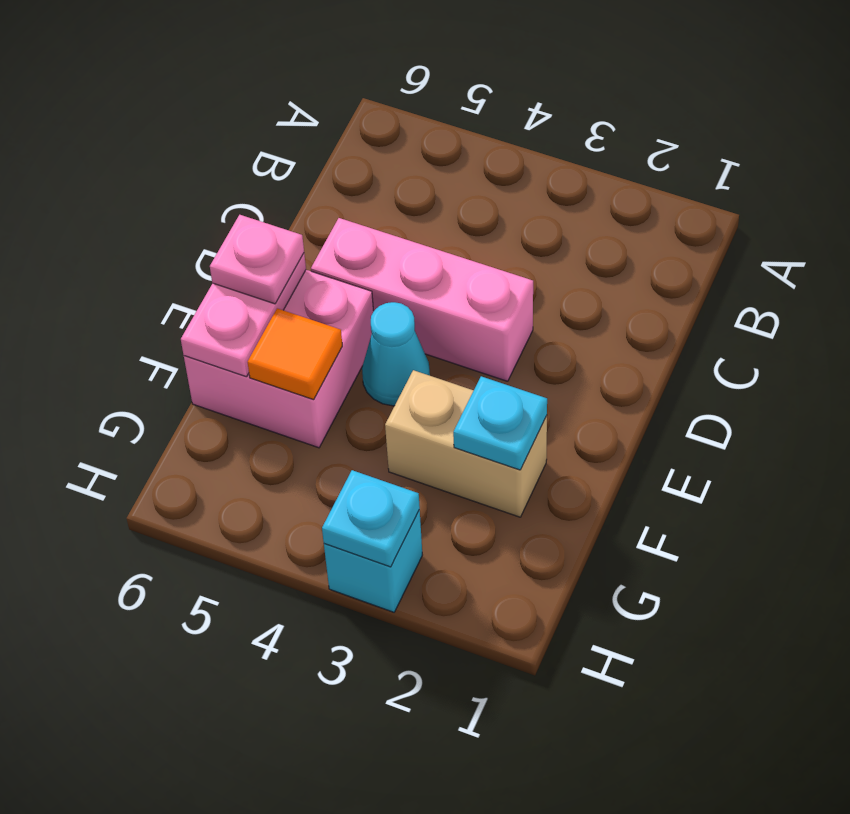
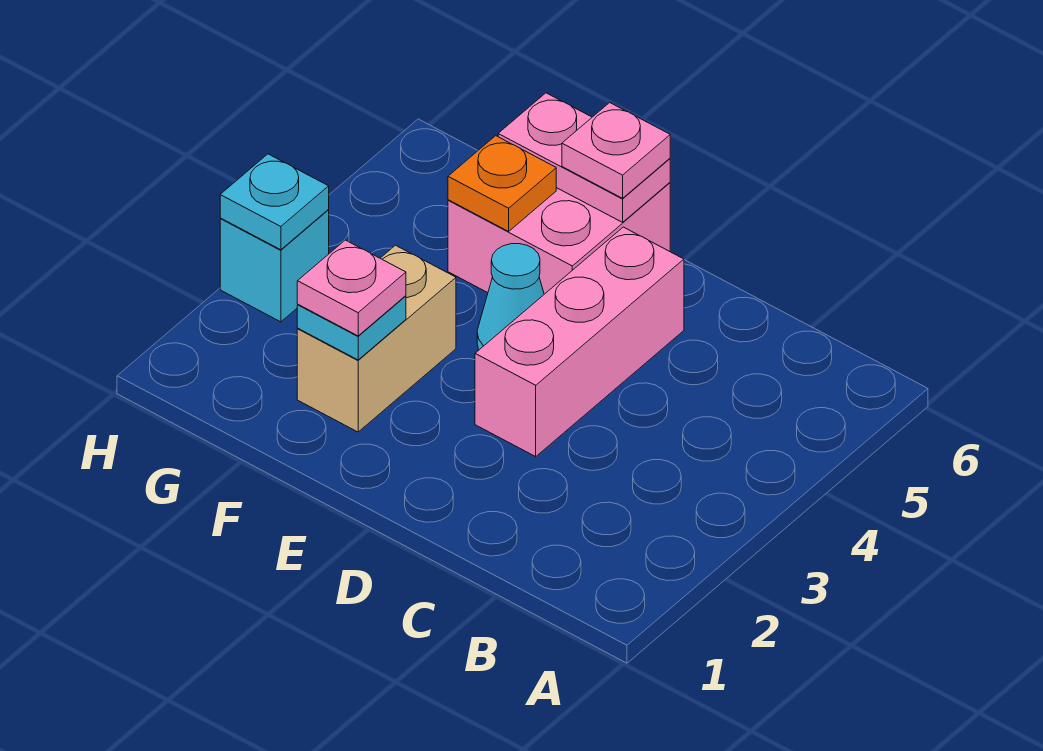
none -> pink 1x1 plate [297,240,406,336]
orange 1x1 tile [248,308,342,400] -> orange 1x1 plate [448,136,556,231]

